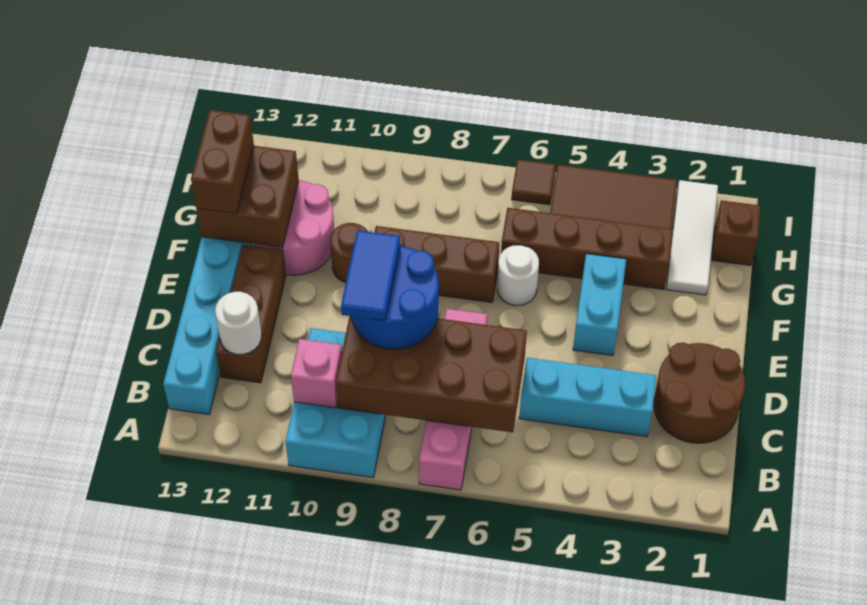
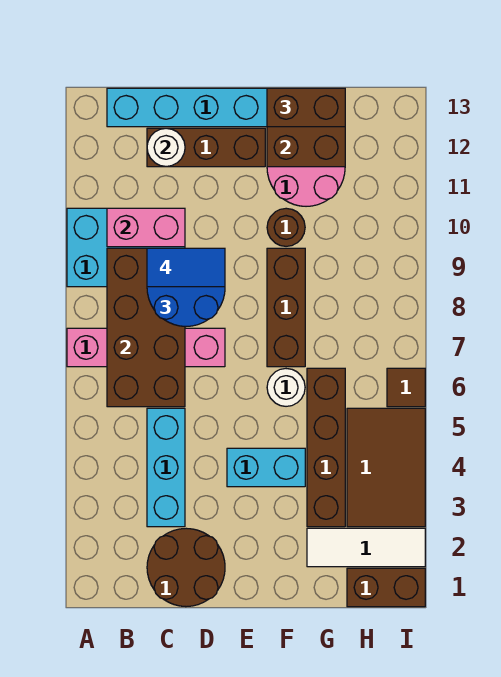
pink 1x1 brick [291,339,342,408] -> pink 1x2 brick [107,208,185,247]
brown 1x1 brick [712,200,761,266] -> brown 1x2 brick [347,568,425,607]

